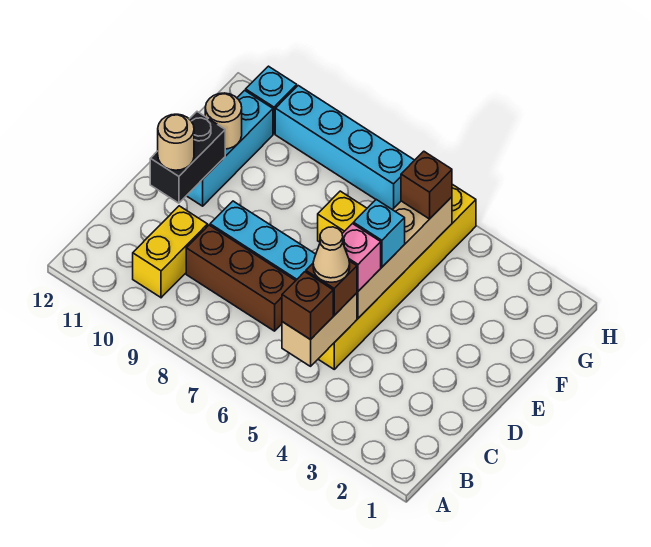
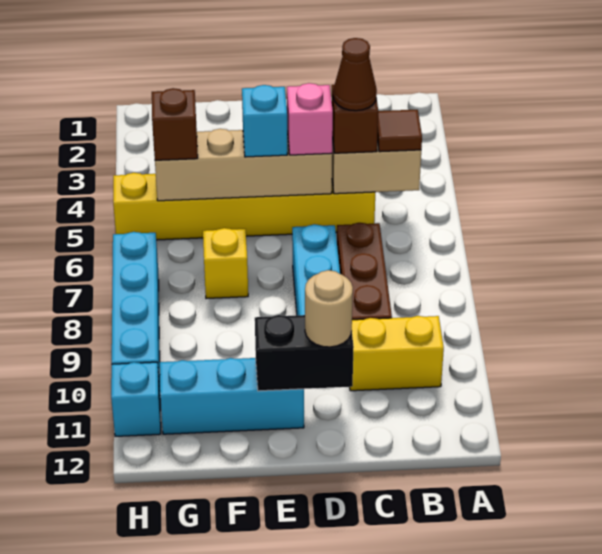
brown 1x1 brick [282,272,333,340] -> brown 1x1 tile [377,110,422,152]
tan 1x1 cone [313,227,350,282] -> brown 1x1 cone [333,38,377,111]
tan 1x1 round brick [205,93,242,149] -> none

